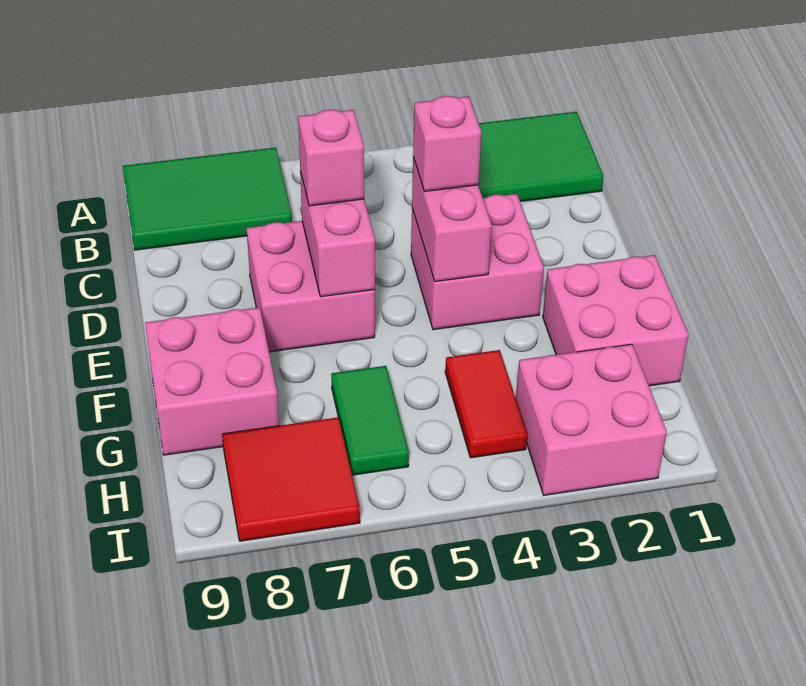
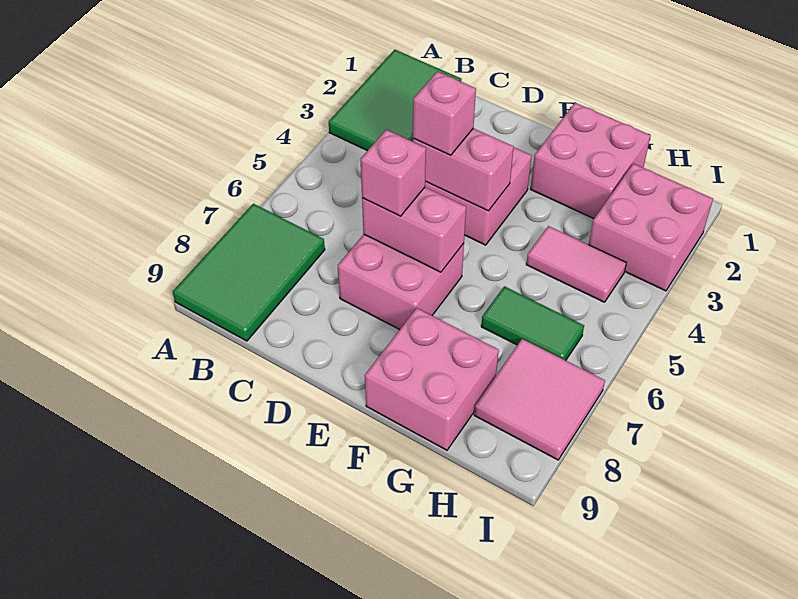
red 1x2 tile [445,350,527,458] -> pink 1x2 tile [526,226,626,302]
red 2x2 tile [222,417,360,541] -> pink 2x2 tile [474,339,605,460]

